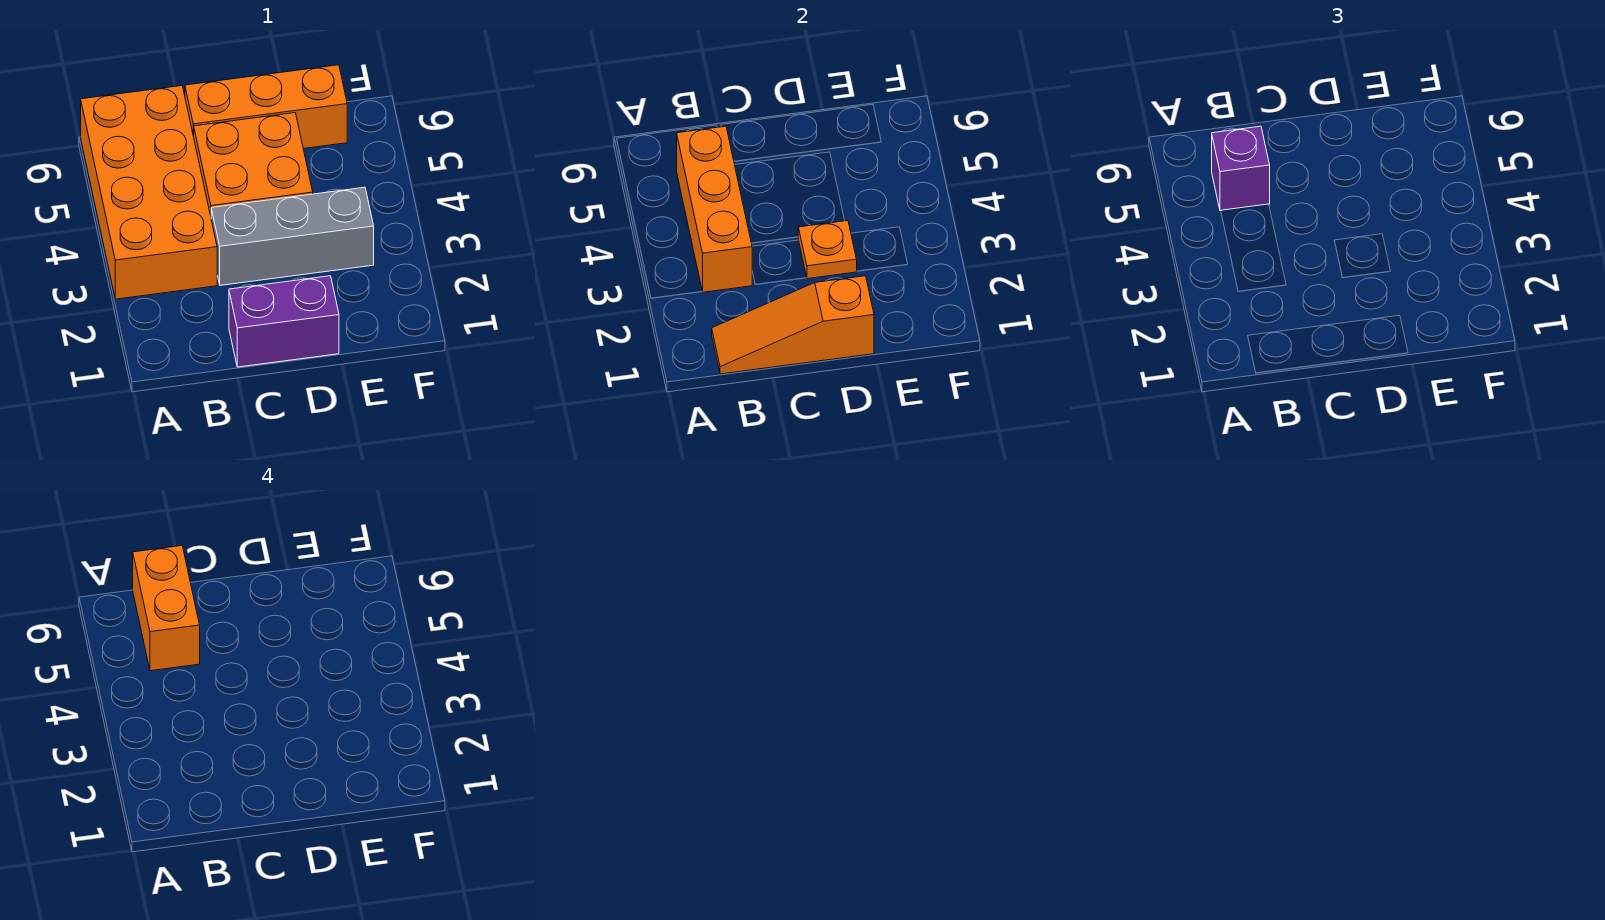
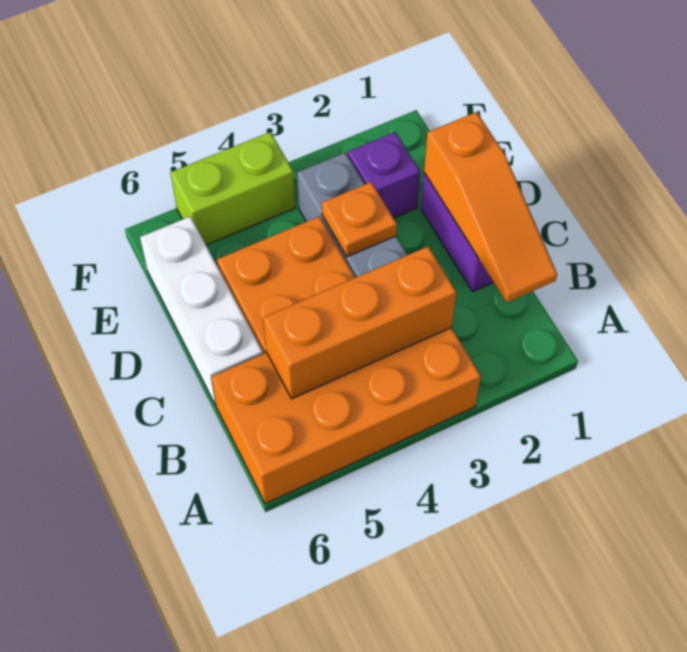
purple 1x1 brick [1212,126,1270,211] -> purple 1x1 brick moved to [348,132,420,218]
orange 1x2 brick [133,546,200,671] -> none
orange 1x3 brick [185,65,347,149] -> white 1x3 brick [140,216,263,405]
none -> lime 1x2 brick [170,132,295,245]

